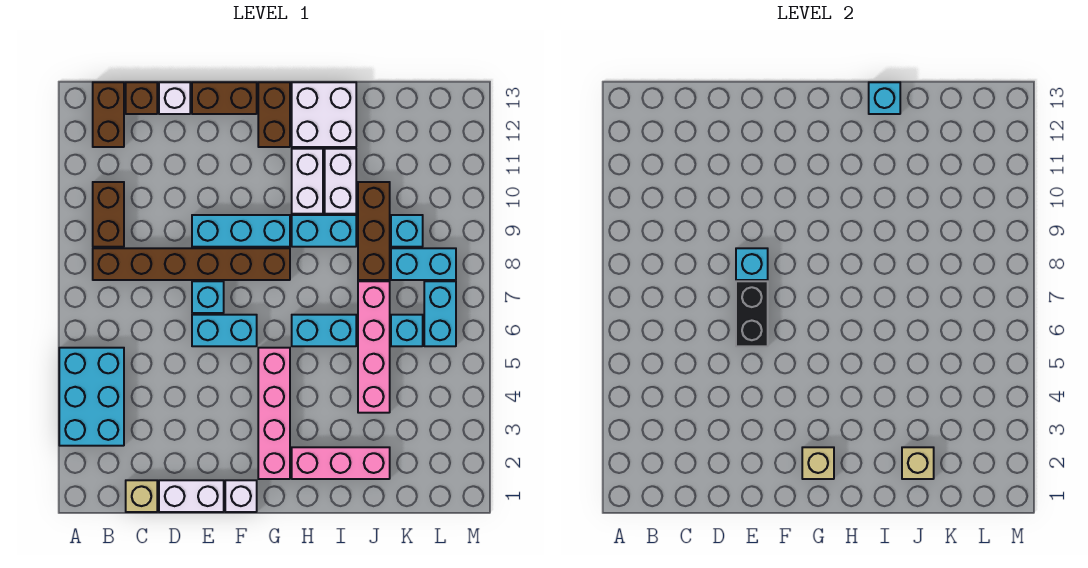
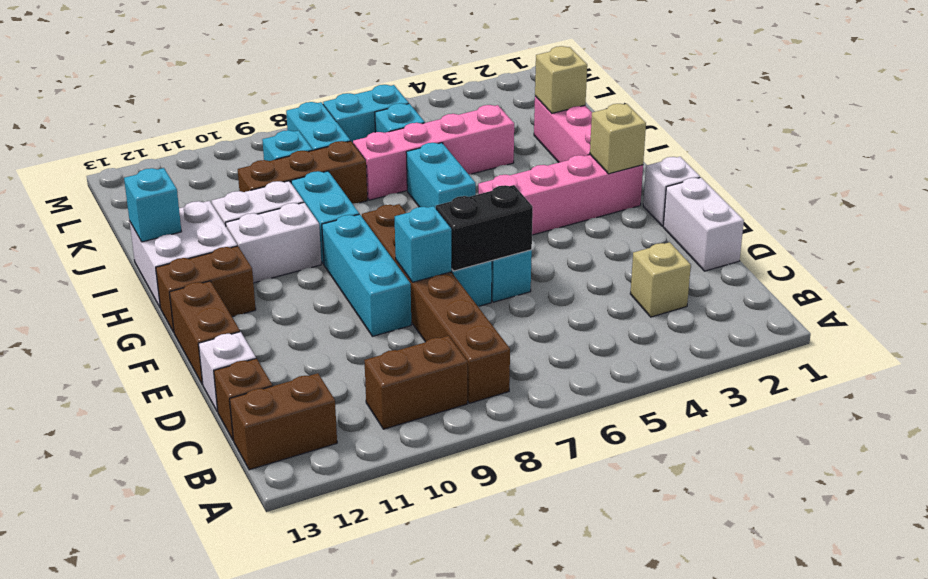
cyan 2x3 brick [59,348,124,446] -> none
tan 1x1 brick [126,480,157,512] -> tan 1x1 brick moved to [630,242,691,317]

